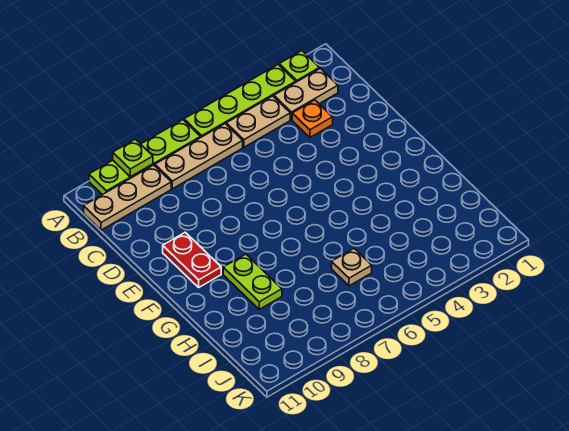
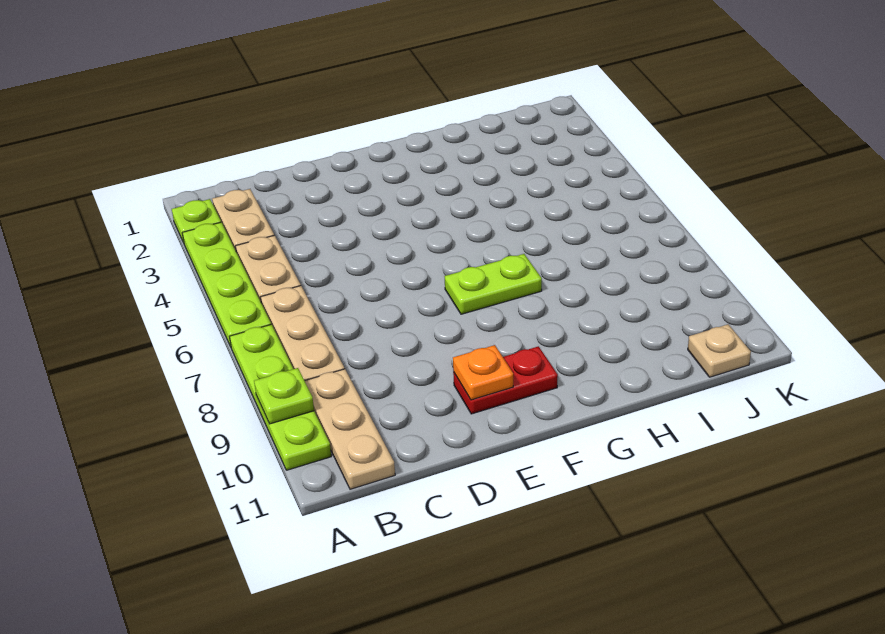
orange 1x1 plate [292,100,333,137] -> orange 1x1 plate moved to [453,345,513,400]
lime 1x2 plate [223,254,282,309] -> lime 1x2 plate moved to [444,254,542,314]
tan 1x1 plate [332,249,372,286] -> tan 1x1 plate moved to [688,324,751,377]

